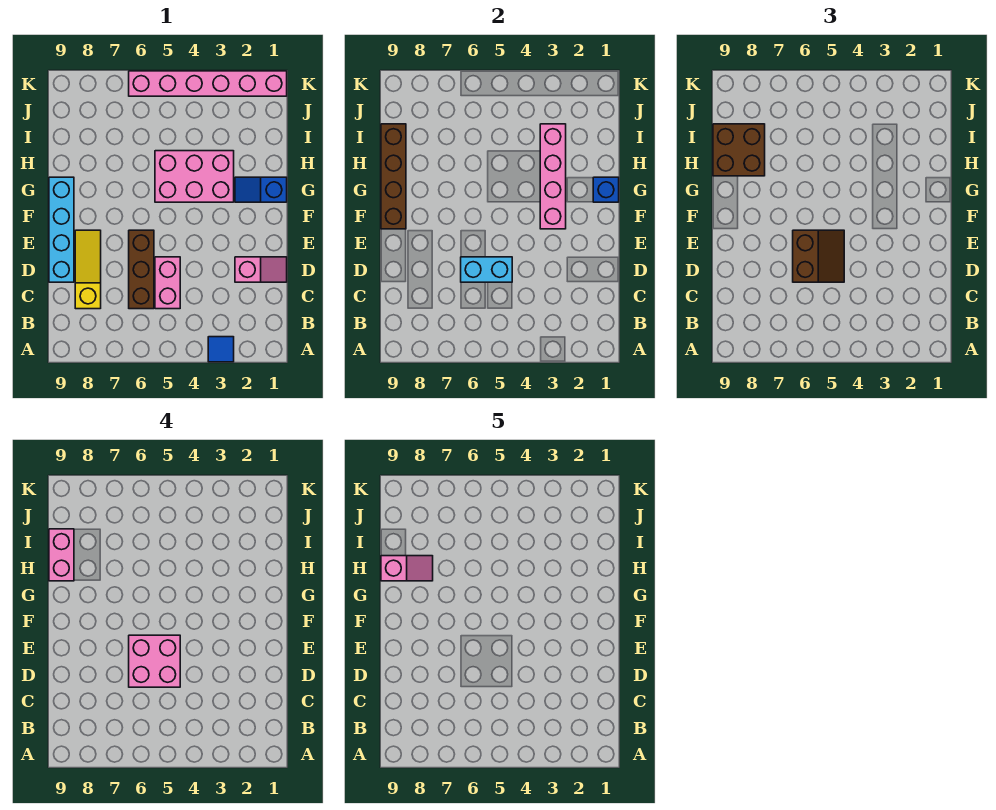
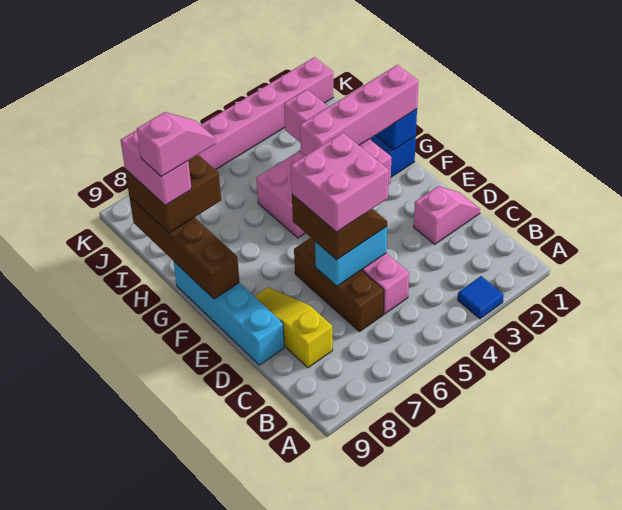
none -> pink 1x4 brick [300,65,418,156]

